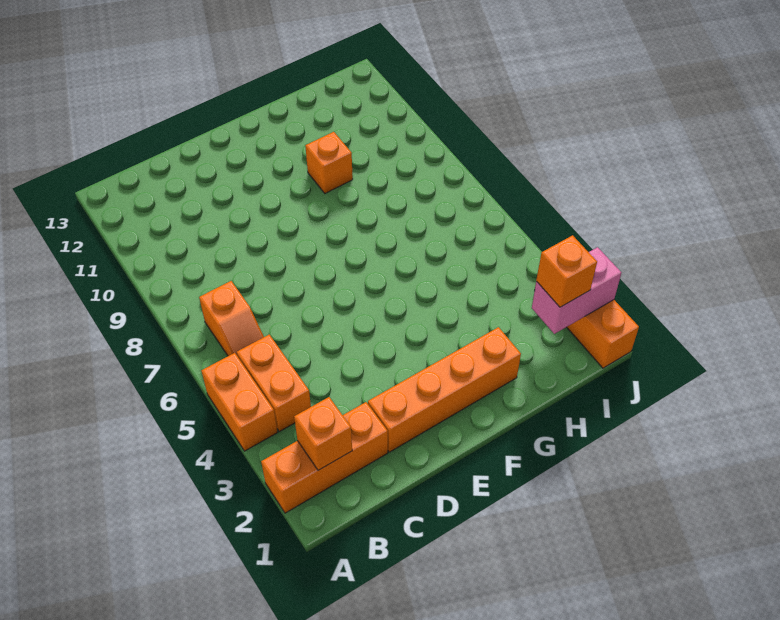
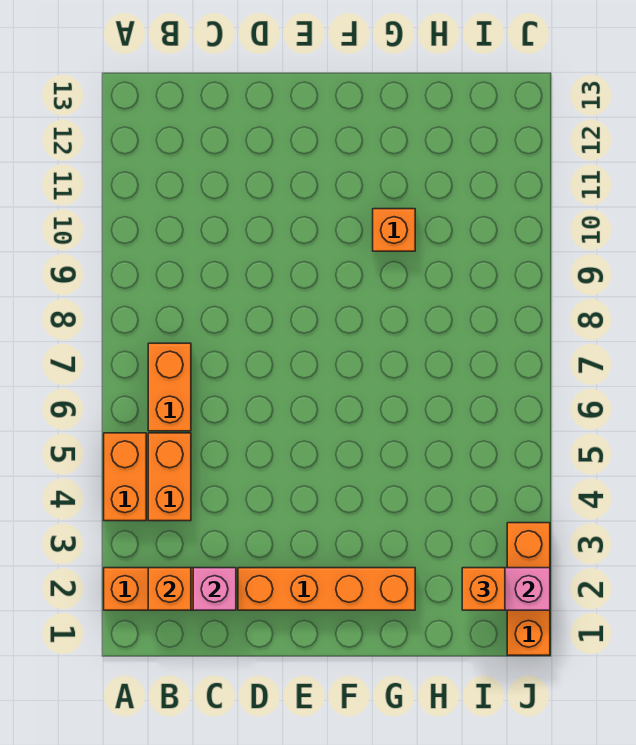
orange 1x2 slope [199,281,264,356] -> orange 1x2 brick [148,343,191,431]
none -> pink 1x1 brick [193,568,236,610]

